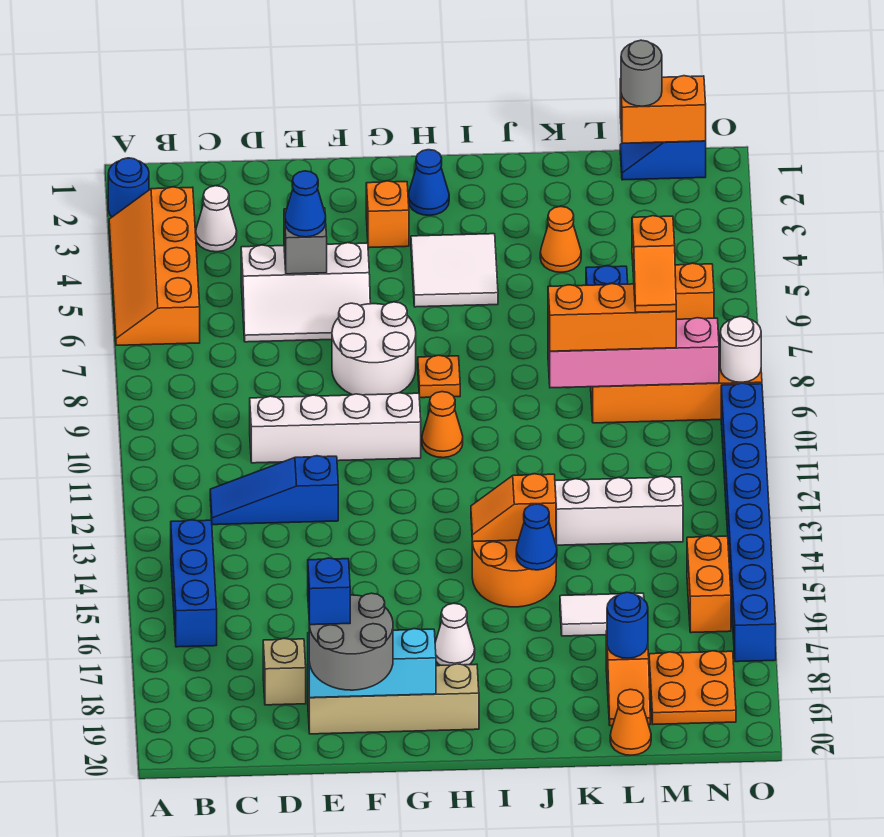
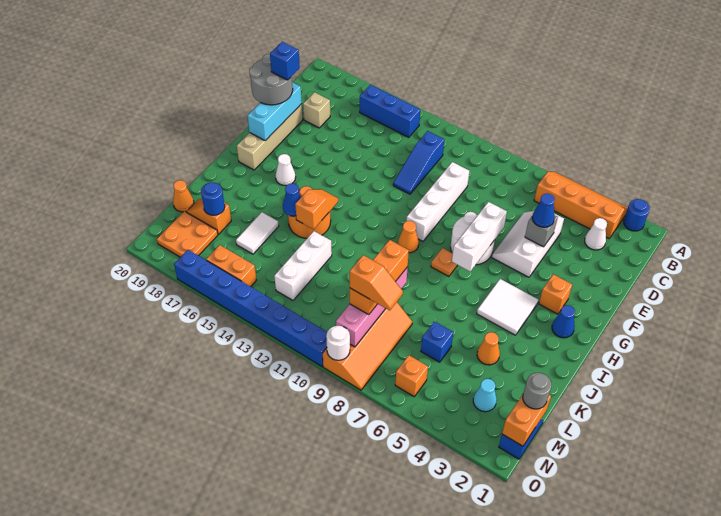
blue 1x3 slope [210,456,338,525] -> blue 1x3 slope turned to [393,131,444,194]
none -> white 1x3 brick [452,202,507,271]
none -> cyan 1x1 cone [473,379,497,412]
orange 1x2 slope [632,216,676,312] -> orange 1x2 slope turned to [350,255,403,310]

